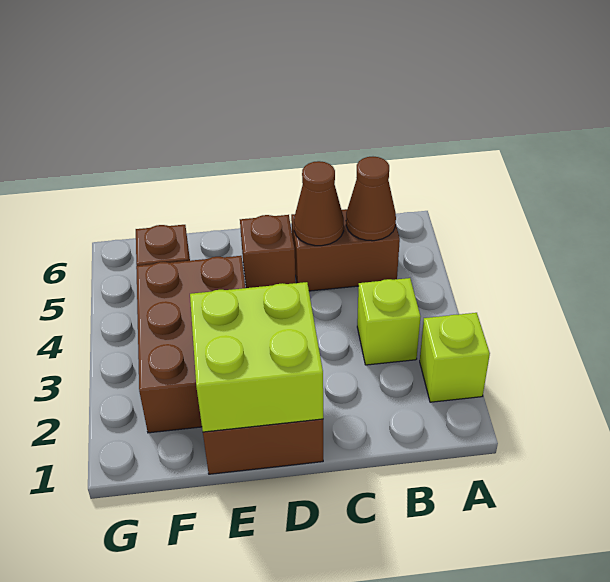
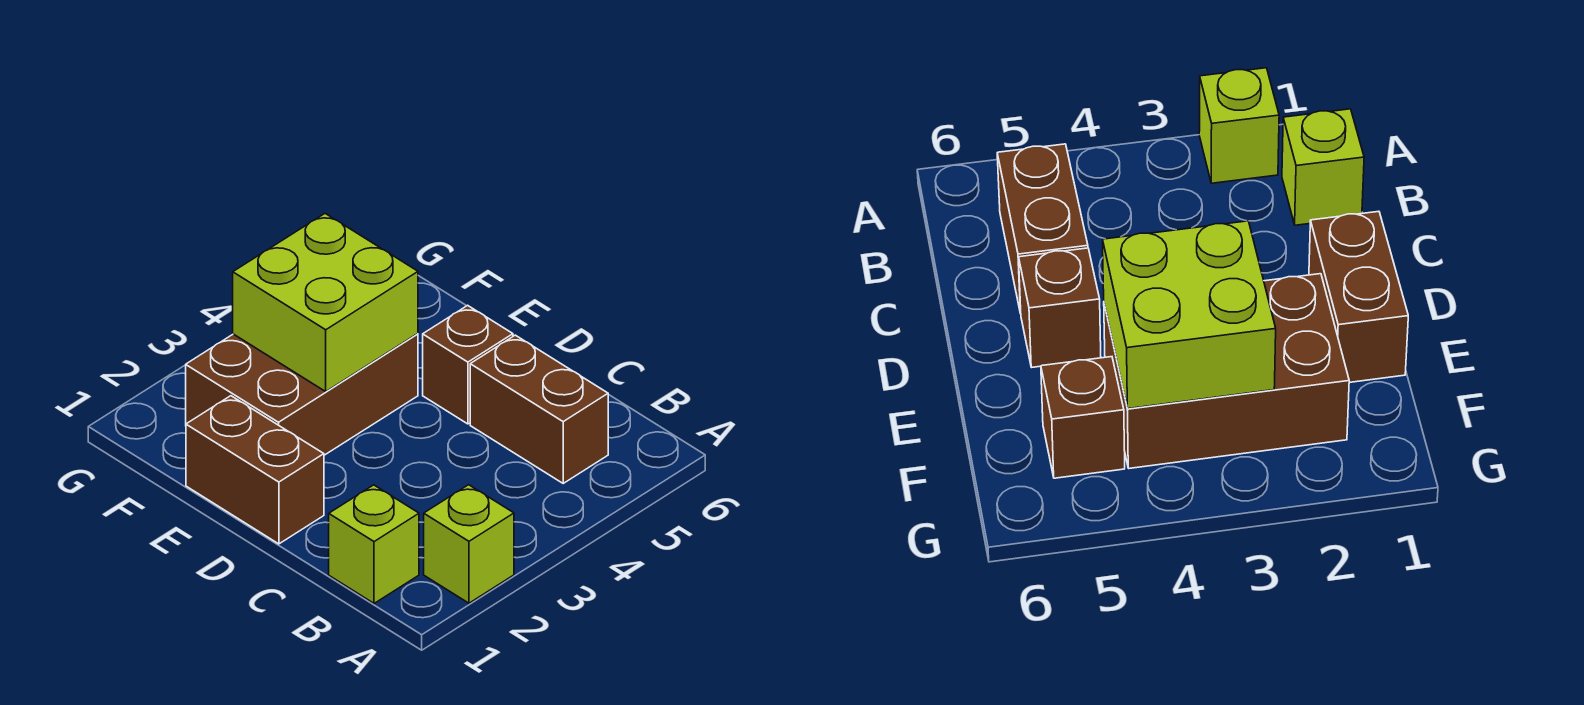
lime 1x1 brick [357,278,421,365] -> lime 1x1 brick moved to [329,485,419,603]
brown 1x1 cone [346,157,396,241] -> none
brown 1x1 cone [294,161,344,246] -> none
lime 2x2 brick [190,282,323,432] -> lime 2x2 brick moved to [233,214,418,391]

